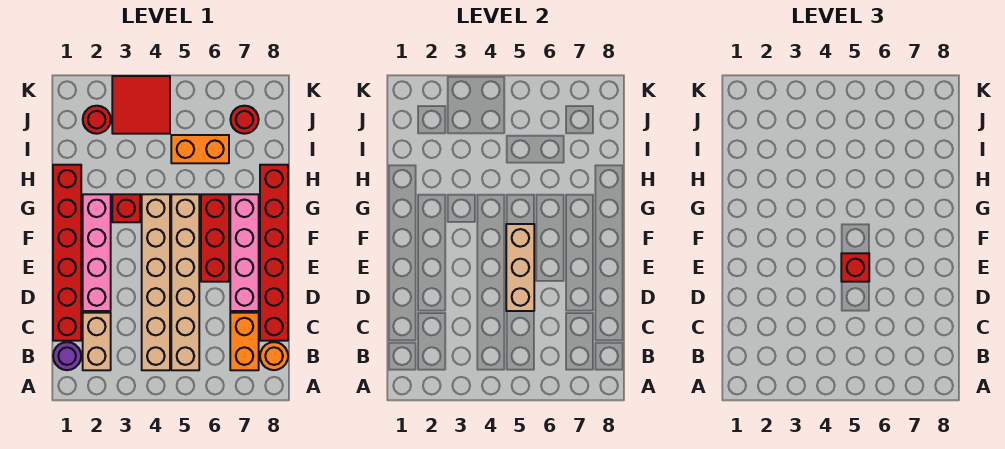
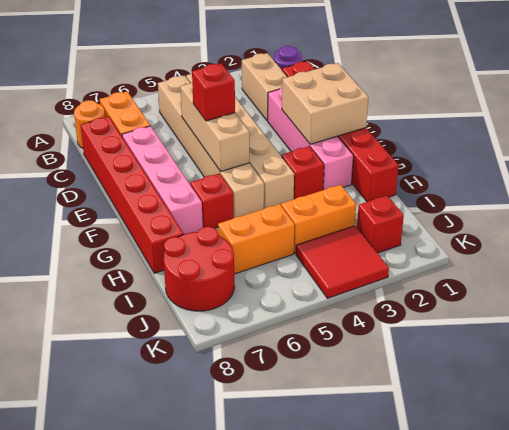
none -> tan 2x2 brick [282,63,368,144]
red 1x3 brick [201,194,229,282] -> red 1x1 brick [190,173,234,228]
none -> orange 1x2 brick [281,185,356,254]
red 1x1 round brick [83,106,111,134] -> red 1x1 brick [357,196,404,253]
red 1x1 round brick [230,106,259,134] -> red 2x2 round brick [164,227,234,311]

